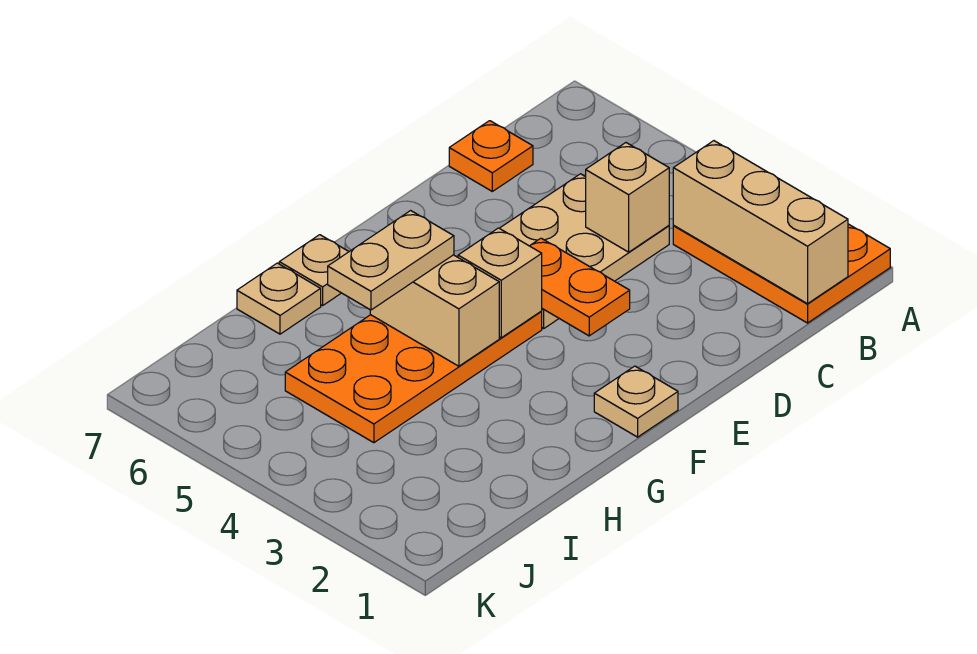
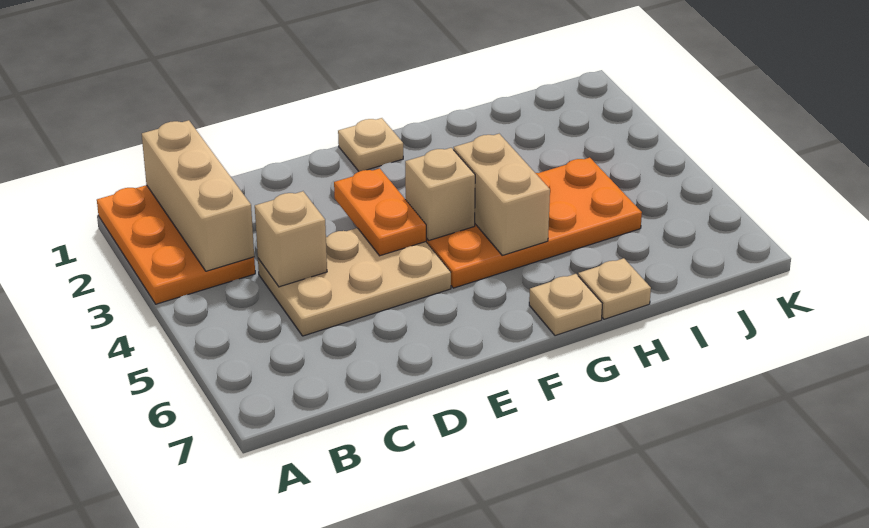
orange 1x1 plate [449,121,533,191] -> none
tan 1x2 plate [328,211,454,310] -> none

